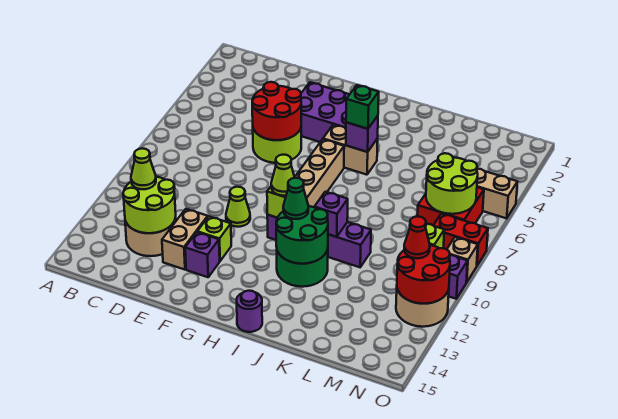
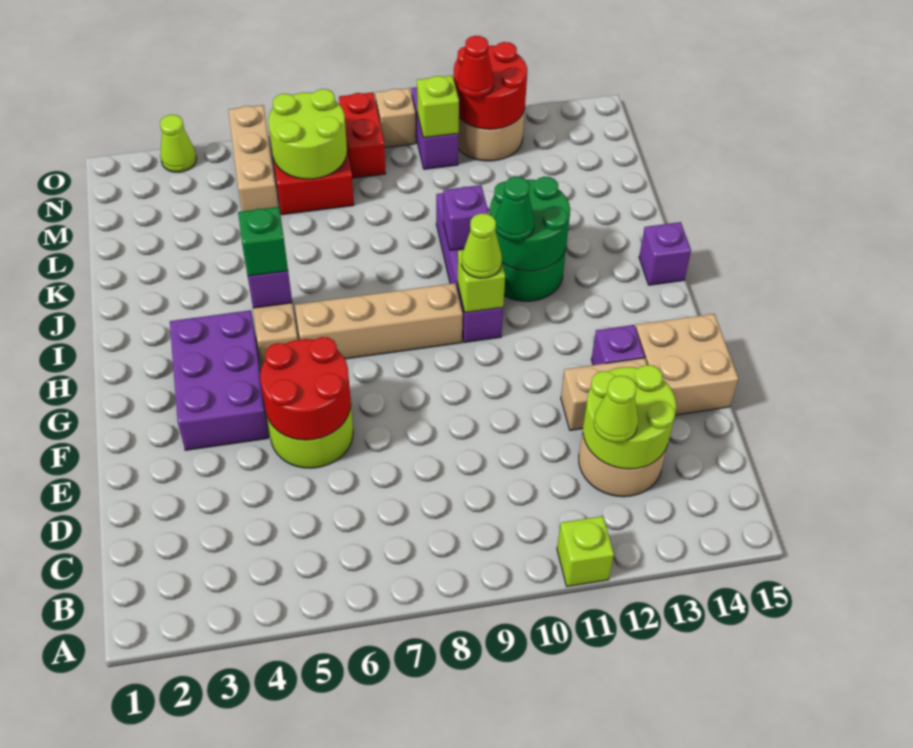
none -> tan 2x2 brick [636,314,738,415]
lime 1x1 cone [226,187,250,227] -> lime 1x1 cone moved to [160,115,197,172]
lime 1x1 brick [197,216,231,261] -> lime 1x1 brick moved to [557,516,614,587]
purple 1x1 round brick [237,291,262,332] -> purple 1x1 brick [639,222,691,285]

